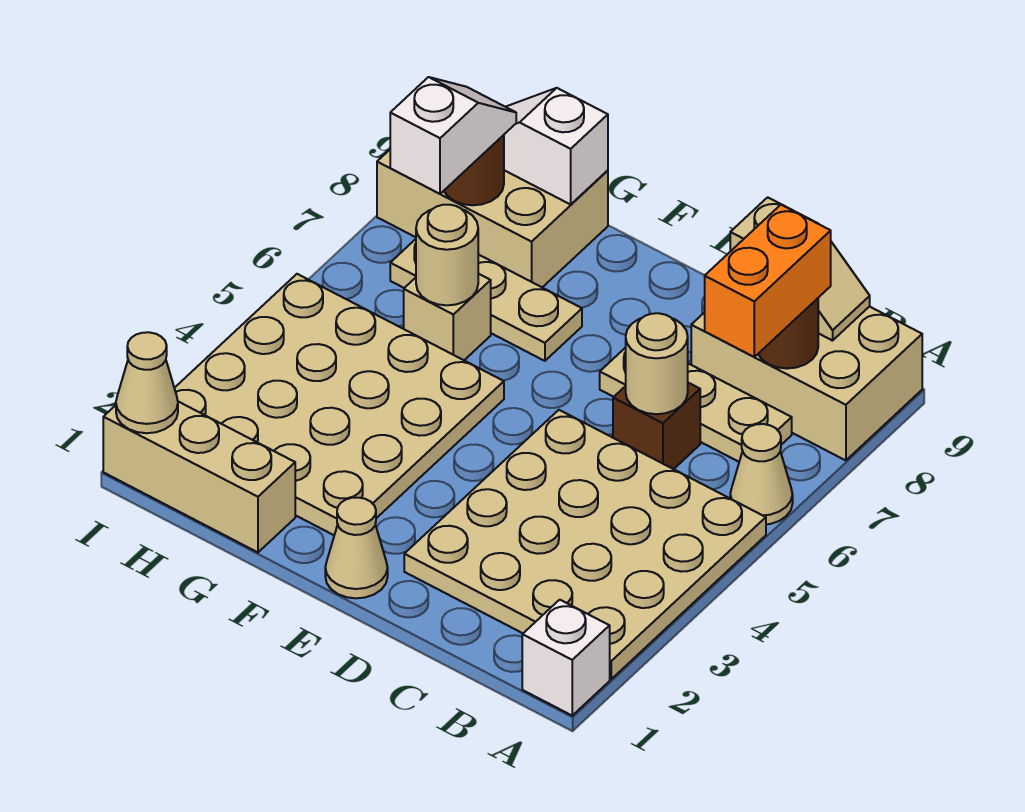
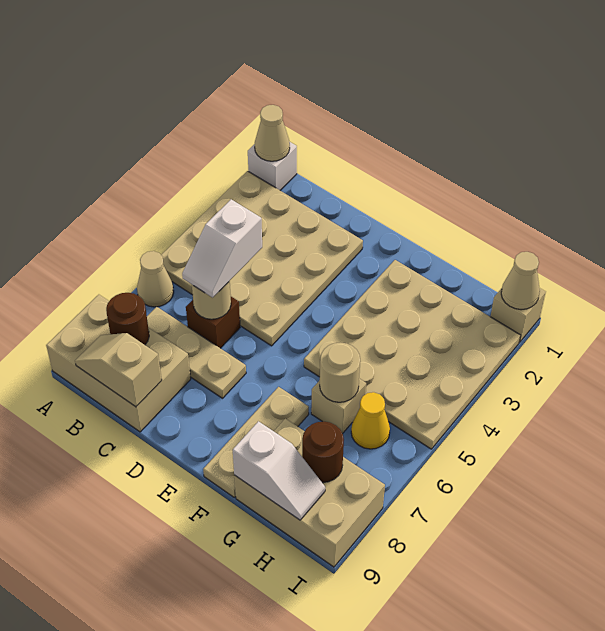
orange 1x2 brick [705,205,831,357] -> none
tan 1x1 cone [325,498,388,598] -> tan 1x1 cone moved to [255,105,290,161]
tan 1x3 plate [390,239,582,361] -> tan 1x3 plate turned to [203,387,309,497]
tan 1x3 brick [103,402,295,552] -> tan 1x1 brick [490,288,546,342]
none -> yellow 1x1 cone [351,392,390,449]
white 1x2 slope [390,77,516,194] -> white 1x2 slope moved to [182,199,262,298]

